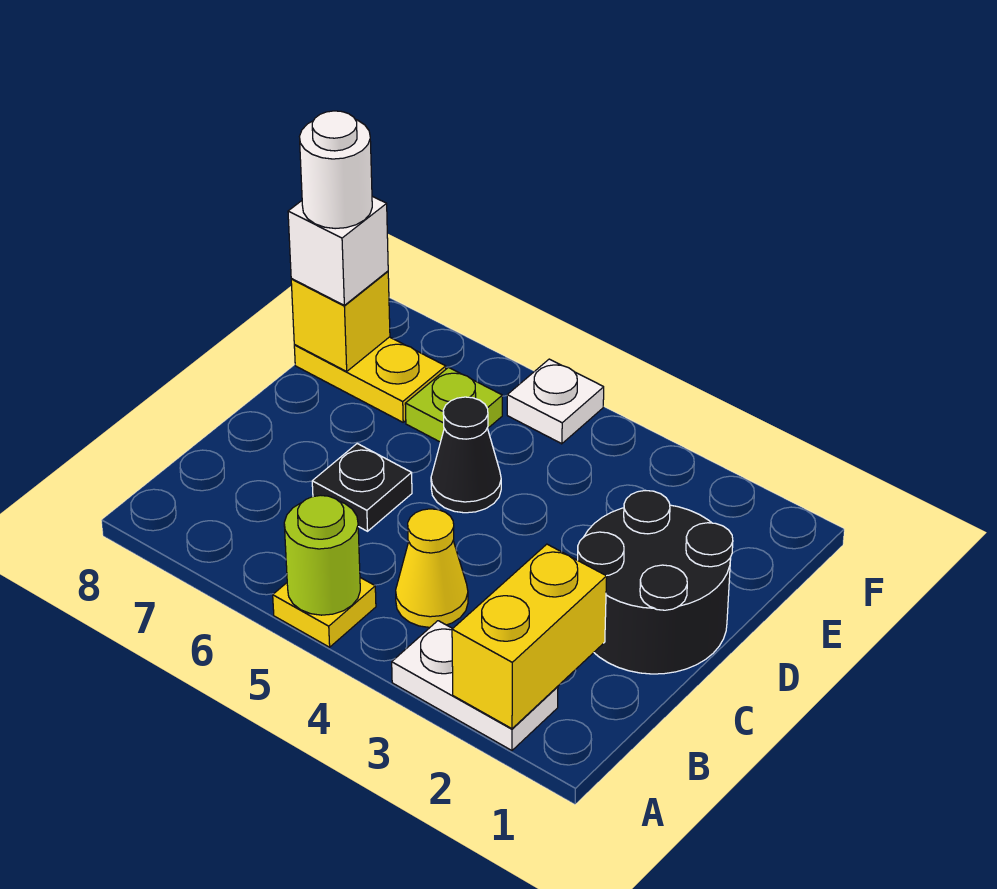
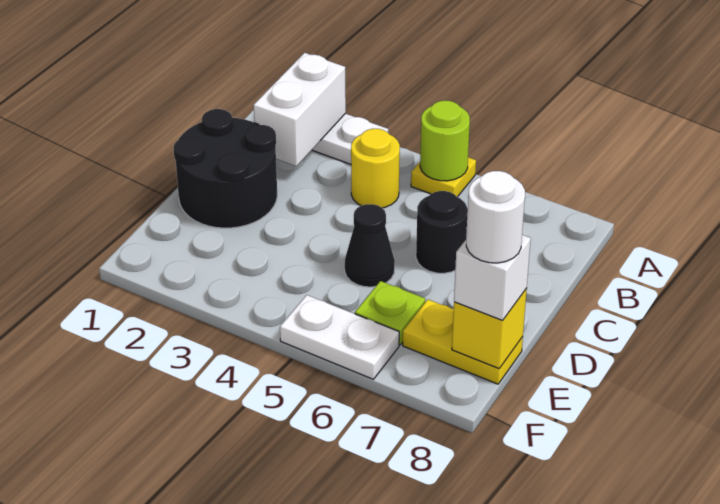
yellow 1x2 brick [452,544,607,729] -> white 1x2 brick [254,53,346,166]
yellow 1x1 cone [396,509,468,627] -> yellow 1x1 round brick [351,129,400,208]
black 1x1 plate [312,444,412,531] -> black 1x1 round brick [416,191,468,273]
white 1x1 plate [507,359,604,444] -> white 1x2 plate [280,295,399,379]

